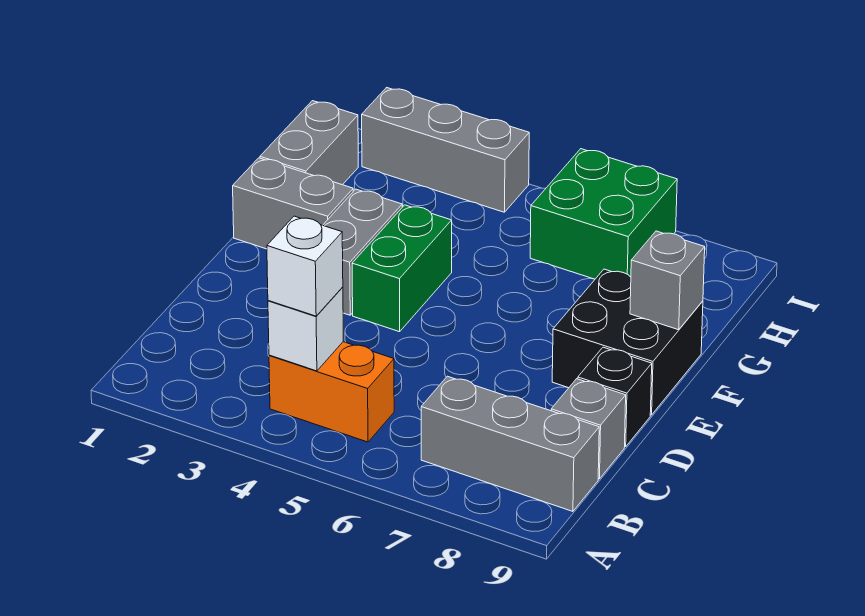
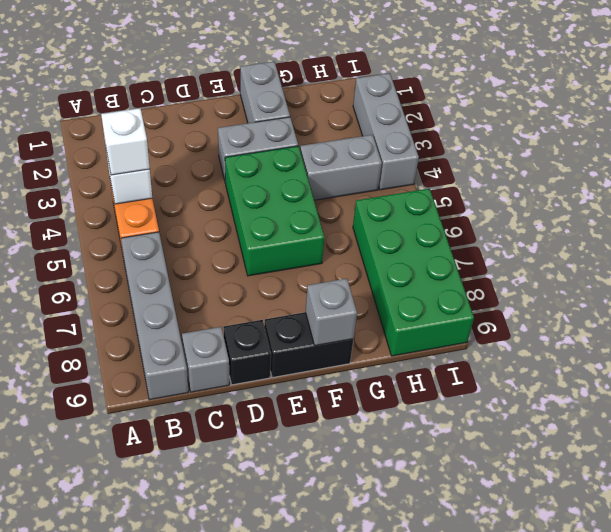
grey 1x3 brick [421,376,599,511] -> grey 1x4 brick [121,232,188,400]
green 1x2 brick [352,205,452,332] -> green 2x3 brick [225,146,324,276]
black 2x2 brick [552,269,703,415] -> black 1x2 brick [264,312,353,378]
grey 1x2 brick [260,101,358,185] -> grey 1x2 brick moved to [300,135,382,200]
green 2x2 brick [530,149,677,279] -> green 2x4 brick [353,189,474,356]

